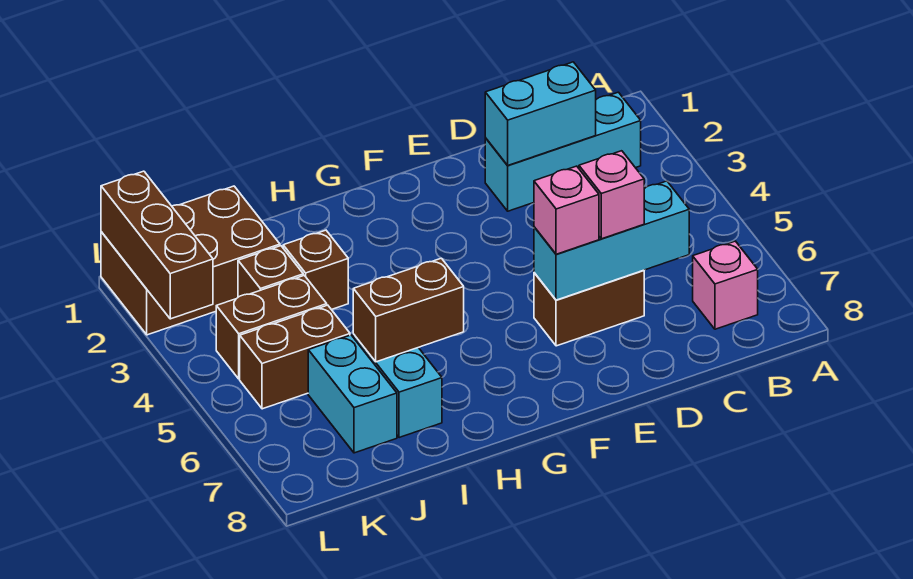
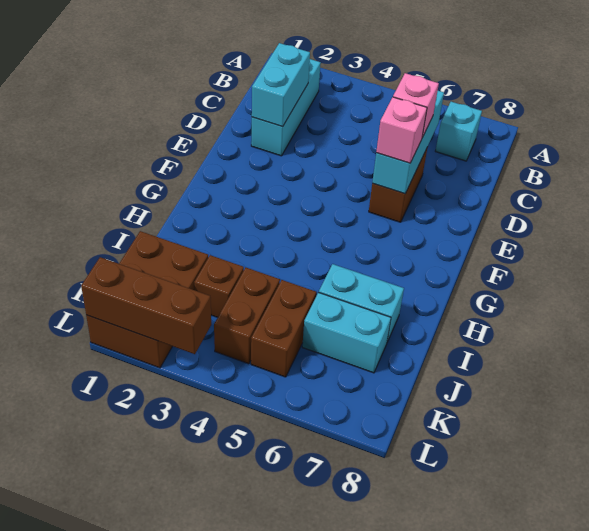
pink 1x1 brick [693,241,758,329] -> cyan 1x1 brick [436,102,482,161]
brown 1x2 brick [353,258,464,362] -> none
brown 1x1 brick [283,230,348,310] -> none

